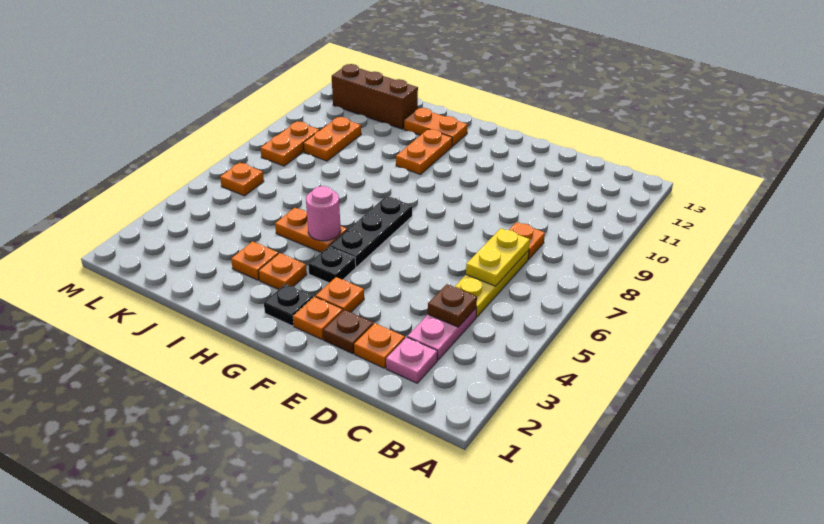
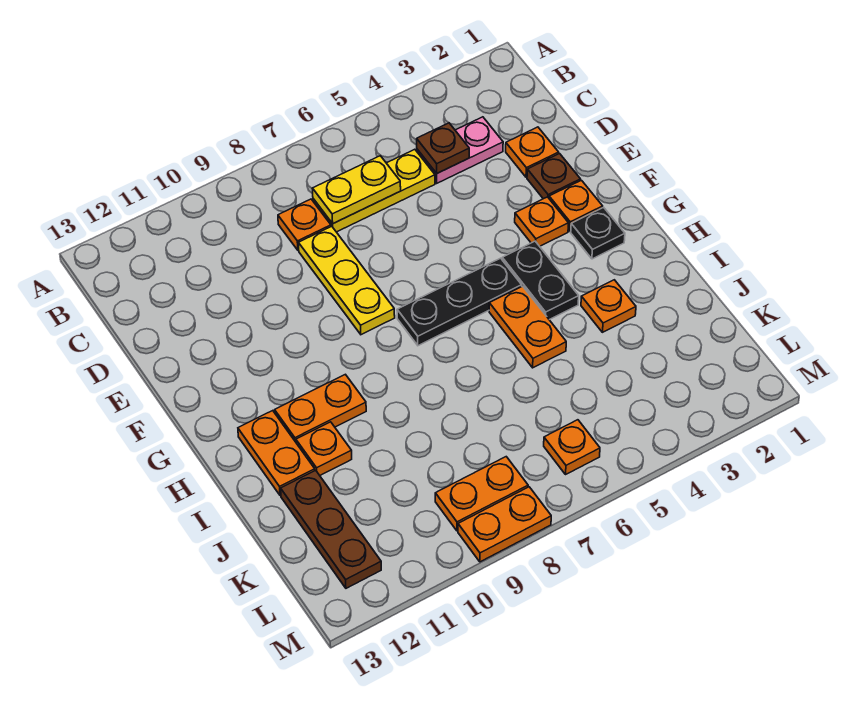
pink 1x1 plate [386,337,437,383] -> none
none -> yellow 1x3 plate [298,226,395,335]
black 1x1 plate [308,247,356,283] -> black 1x2 plate [502,241,579,320]
orange 1x1 plate [259,253,307,290] -> orange 1x1 plate moved to [296,422,352,475]
pink 1x1 round brick [306,186,341,241] -> none
brown 1x3 brick [332,64,418,129] -> brown 1x3 plate [281,470,381,588]
orange 1x2 plate [303,117,361,161] -> orange 1x2 plate moved to [458,487,551,562]

